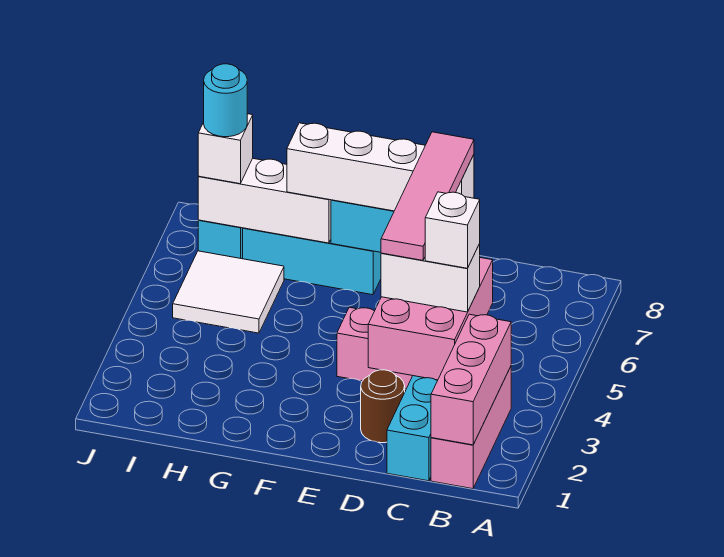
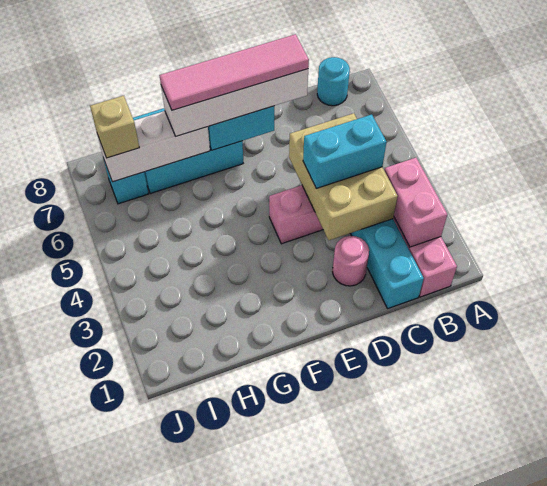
pink 1x3 brick [431,314,511,445] -> pink 1x2 brick [384,158,447,247]
pink 2x3 brick [368,258,493,380] -> tan 2x3 brick [289,113,398,240]
white 1x2 brick [381,244,480,312] -> cyan 1x2 brick [303,115,386,188]
white 1x1 brick [425,192,480,268] -> none
brown 1x1 round brick [361,370,405,443] -> pink 1x1 round brick [333,236,369,286]
pink 1x4 tile [381,132,474,260] -> pink 1x4 tile turned to [159,34,309,110]
white 2x2 tile [173,251,284,333] -> none
white 1x1 brick [198,114,253,184] -> tan 1x1 brick [90,96,139,158]
cyan 1x1 round brick [204,64,247,137] -> cyan 1x1 round brick moved to [317,57,350,106]

